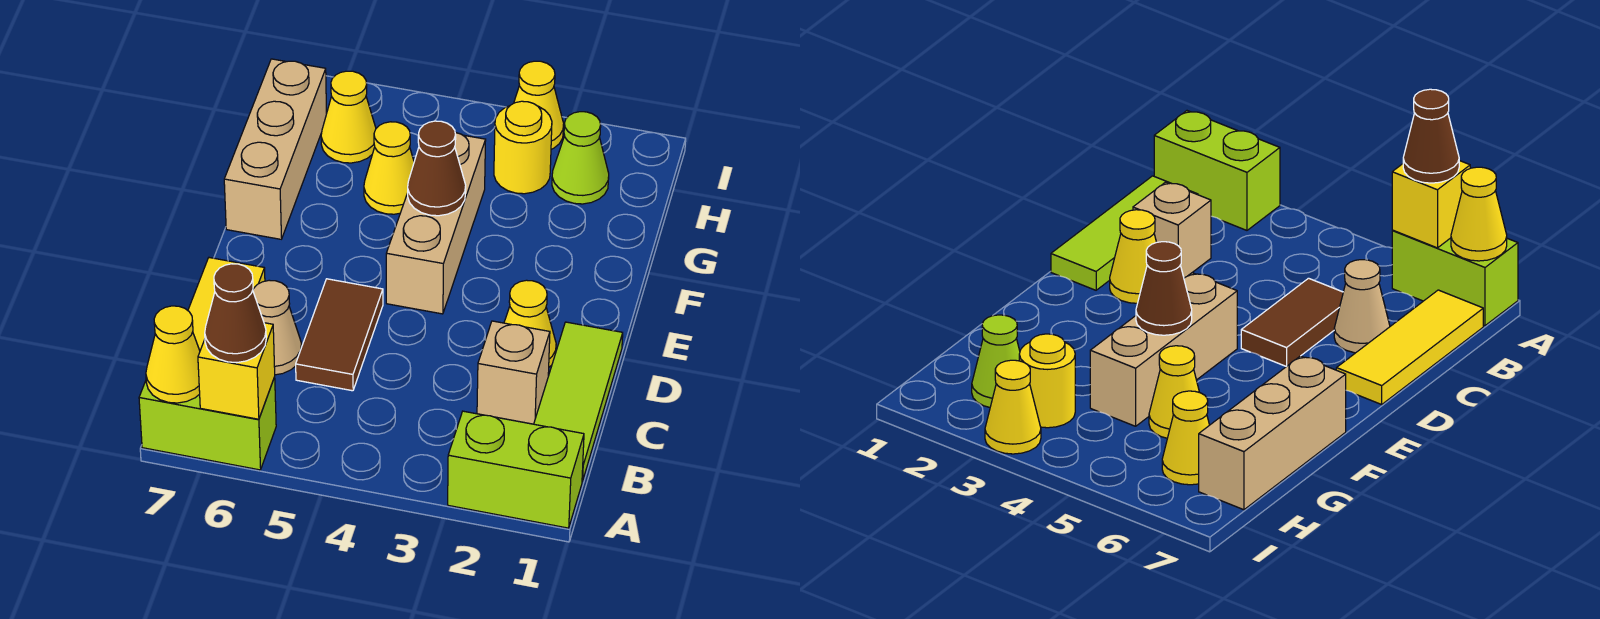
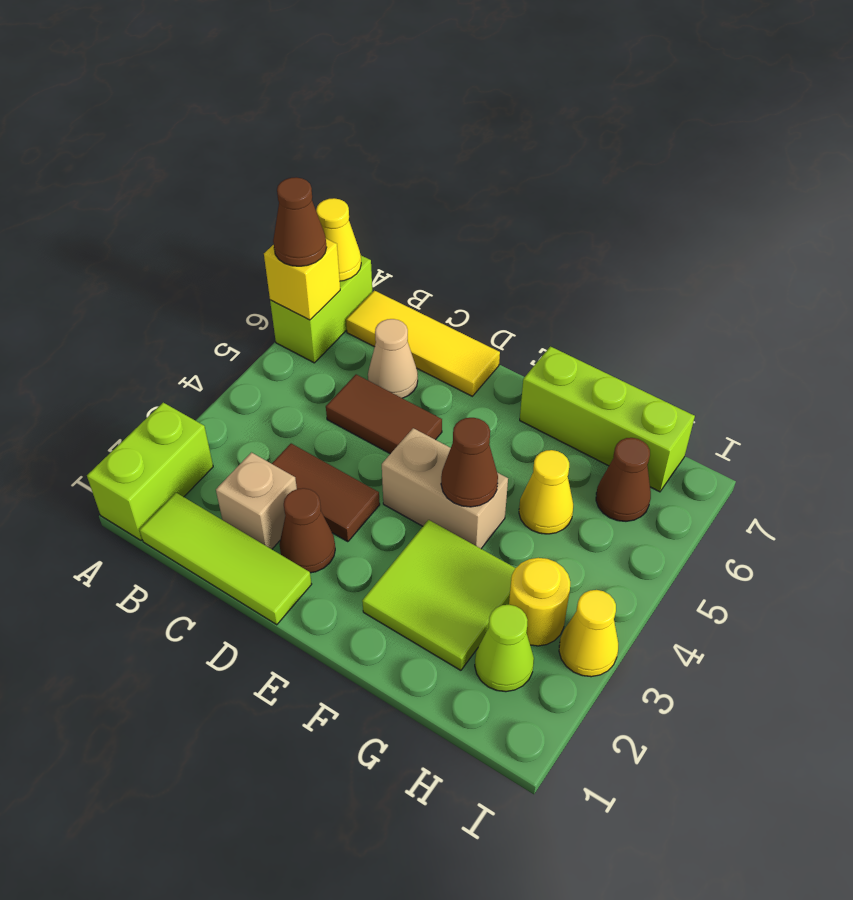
none -> brown 1x2 tile [272,444,380,542]
yellow 1x1 cone [504,280,556,367] -> brown 1x1 cone [279,488,335,573]
tan 1x3 brick [386,132,486,314] -> tan 1x2 brick [382,428,508,549]
none -> lime 2x2 tile [362,520,515,670]
tan 1x3 brick [224,59,326,239] -> lime 1x3 brick [520,347,695,492]
yellow 1x1 cone [321,71,376,163] -> brown 1x1 cone [596,438,651,521]

